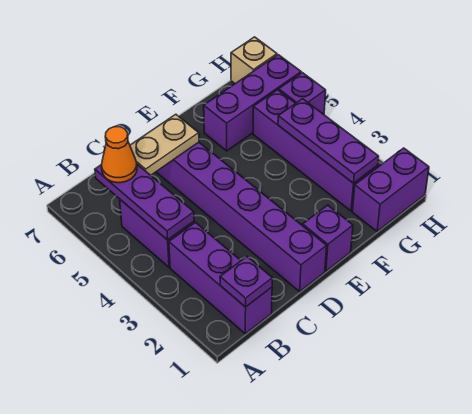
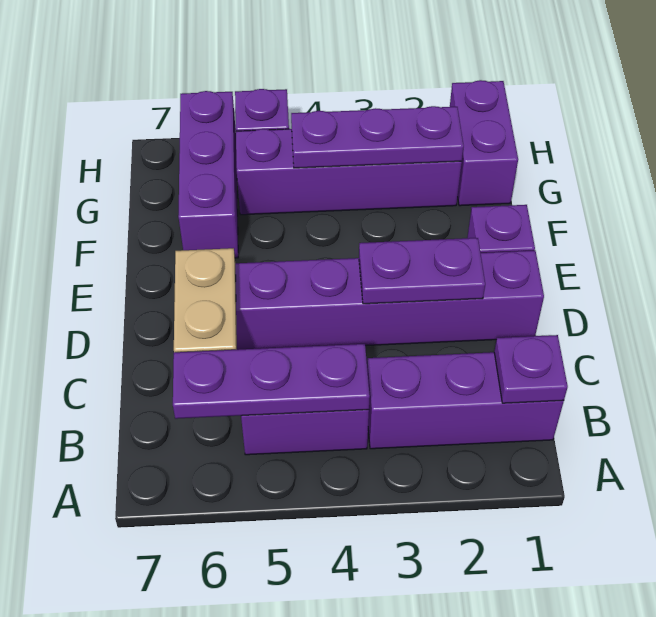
orange 1x1 cone [102,127,137,183] -> none
none -> purple 1x2 plate [359,238,485,304]
tan 1x1 brick [231,37,277,84] -> none

